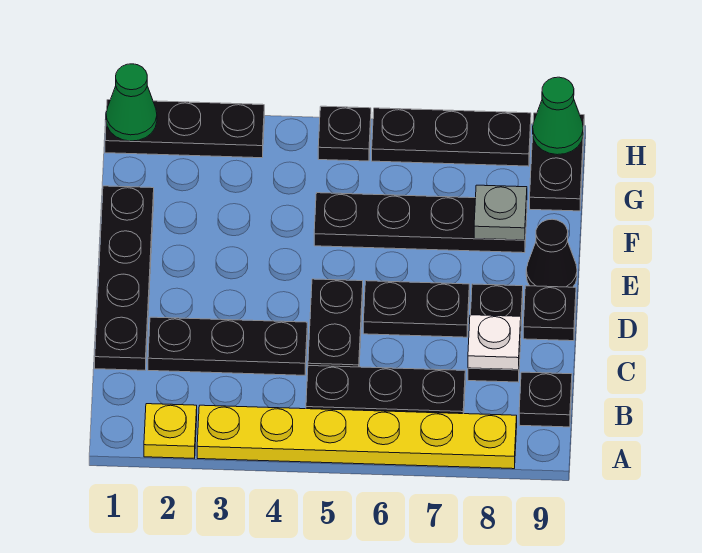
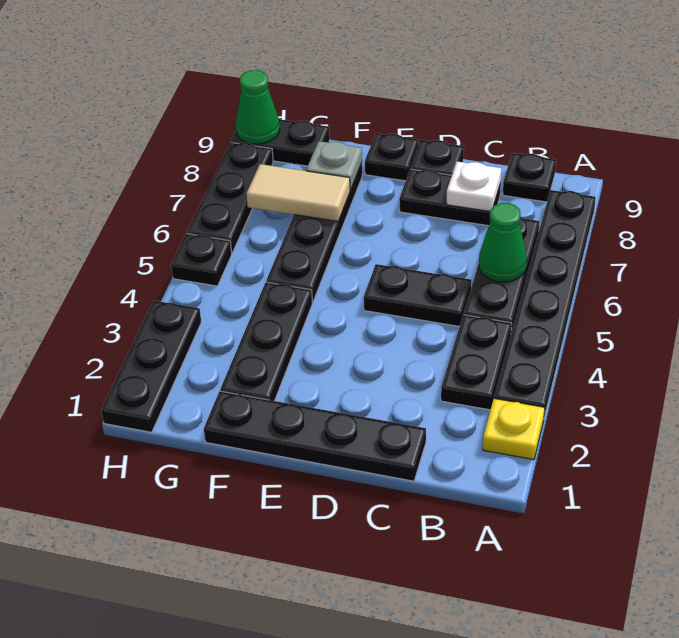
yellow 1x6 plate [197,405,517,469] -> black 1x6 plate [494,190,596,417]
black 1x3 plate [148,317,307,375] -> black 1x3 plate moved to [220,282,313,401]
black 1x2 plate [363,281,469,337] -> black 1x2 plate moved to [441,315,512,410]
black 1x1 cone [526,219,577,287] -> black 1x1 plate [365,133,418,181]
none -> tan 1x2 tile [246,164,350,221]
green 1x1 cone [106,64,157,141] -> green 1x1 cone moved to [479,203,527,282]

